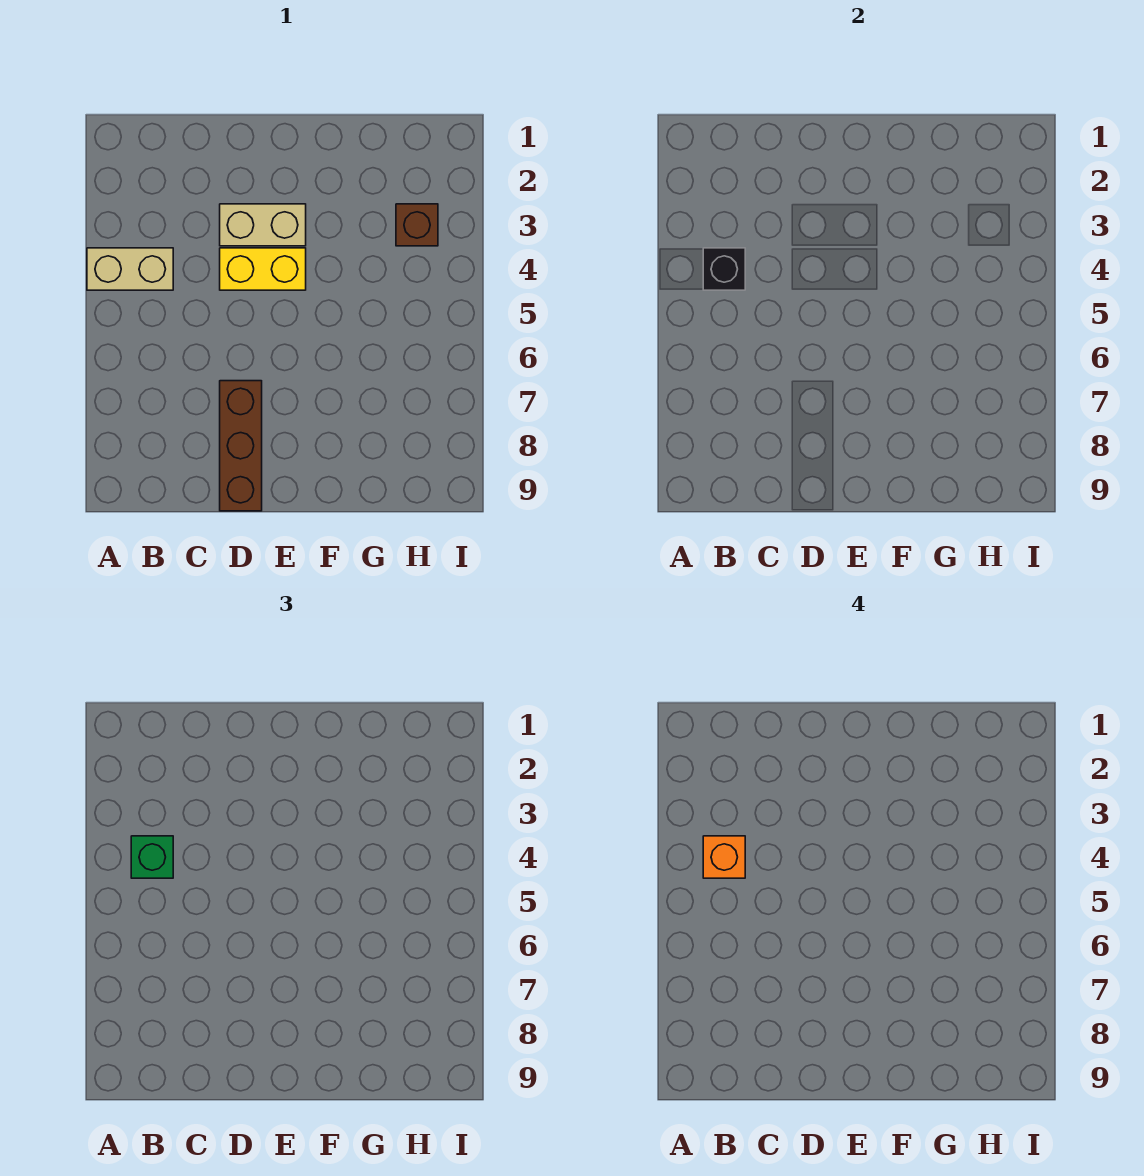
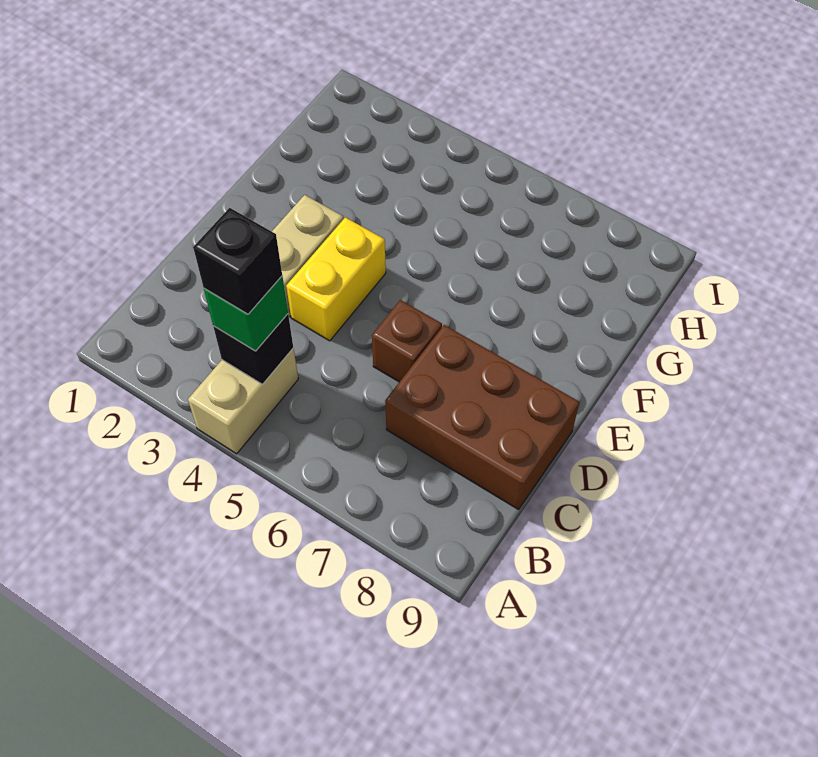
orange 1x1 brick [703,836,745,878] -> black 1x1 brick [193,208,282,314]
brown 1x3 brick [220,381,262,511] -> brown 2x3 brick [385,325,579,510]
brown 1x1 brick [396,204,438,246] -> brown 1x1 brick moved to [372,300,442,382]

